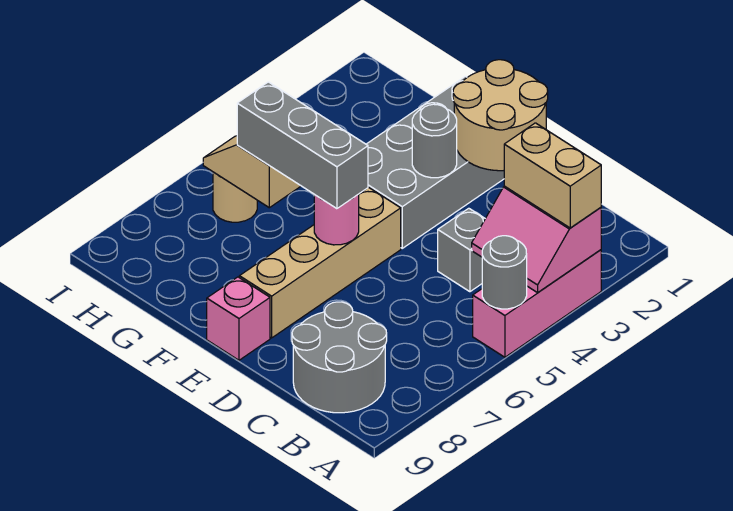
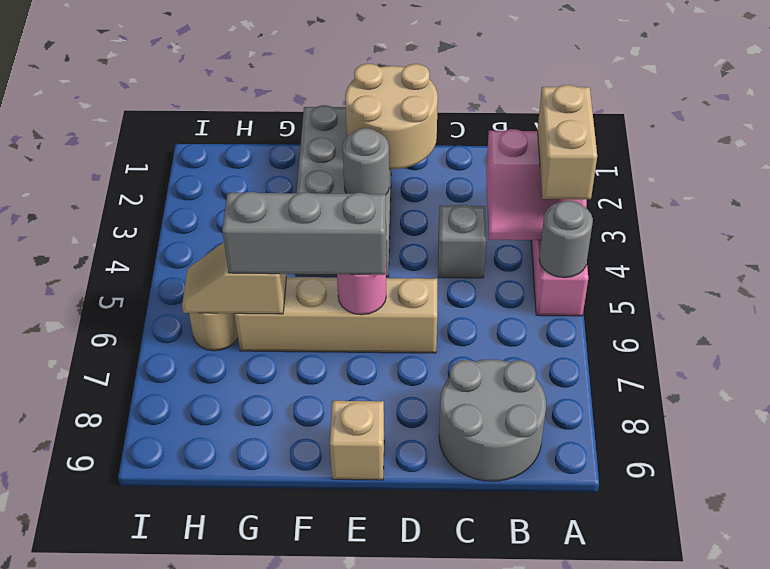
tan 1x2 brick [504,123,601,228] -> tan 1x2 brick turned to [537,85,597,199]
tan 1x4 brick [239,187,401,338] -> tan 1x4 brick turned to [235,277,437,353]
pink 1x1 brick [207,277,270,360] -> tan 1x1 brick [330,401,384,480]

